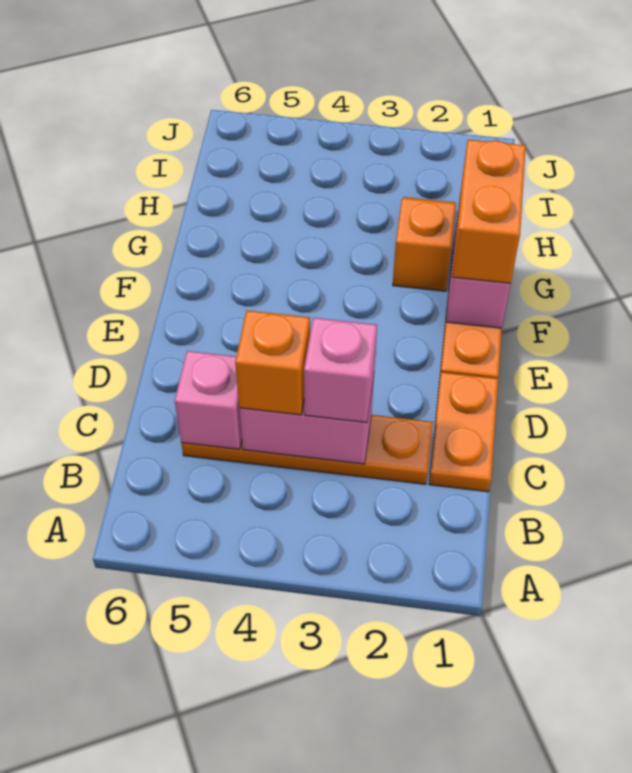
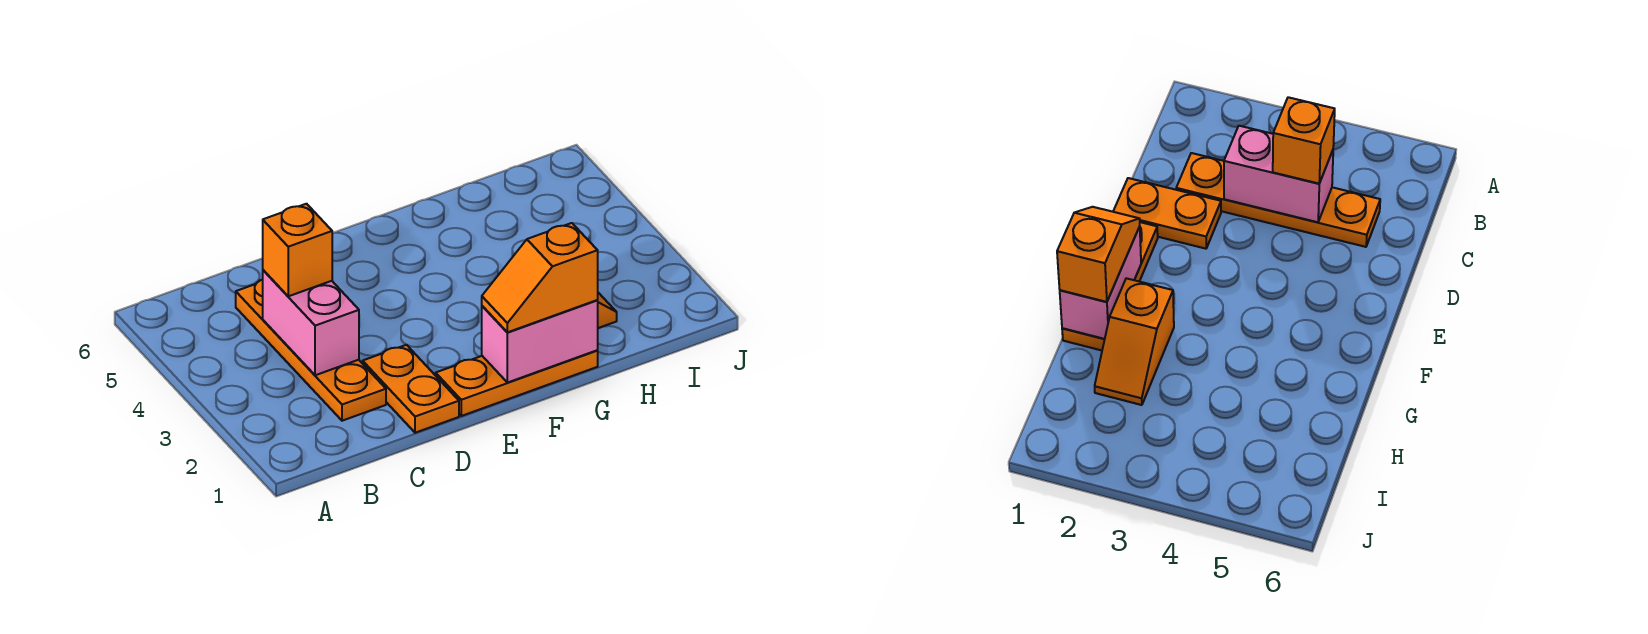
orange 1x2 plate [429,372,498,492] -> orange 1x2 plate turned to [363,345,459,433]
pink 1x1 brick [304,318,377,422] -> none
pink 1x1 brick [175,351,242,449] -> none
orange 1x2 brick [452,140,526,283] -> orange 1x2 slope [482,223,598,332]

